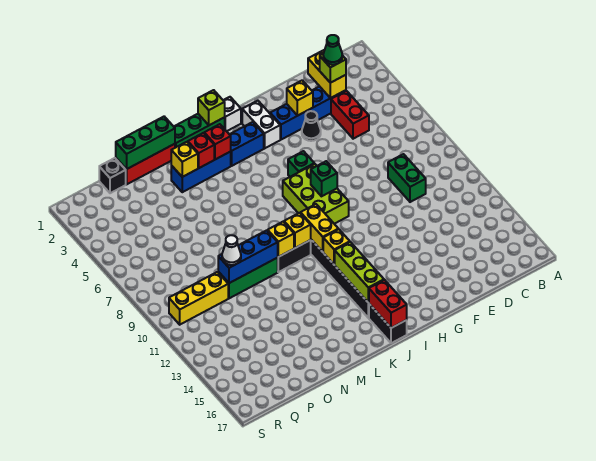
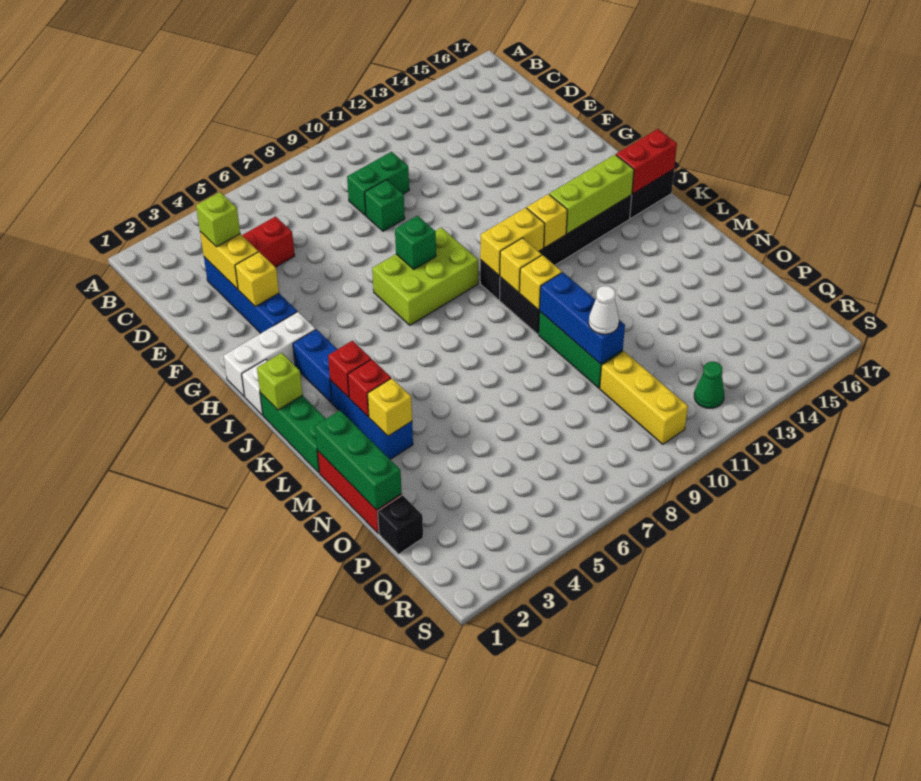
yellow 1x2 brick [308,50,346,98] -> yellow 1x2 brick turned to [200,232,258,289]
green 1x1 cone [323,35,342,65] -> green 1x1 cone moved to [694,362,724,408]
black 1x1 cone [302,111,321,141] -> none
white 1x2 brick [242,101,280,148] -> white 1x3 brick [224,312,316,397]
green 1x1 brick [288,151,314,177] -> green 1x1 brick moved to [365,180,405,231]

